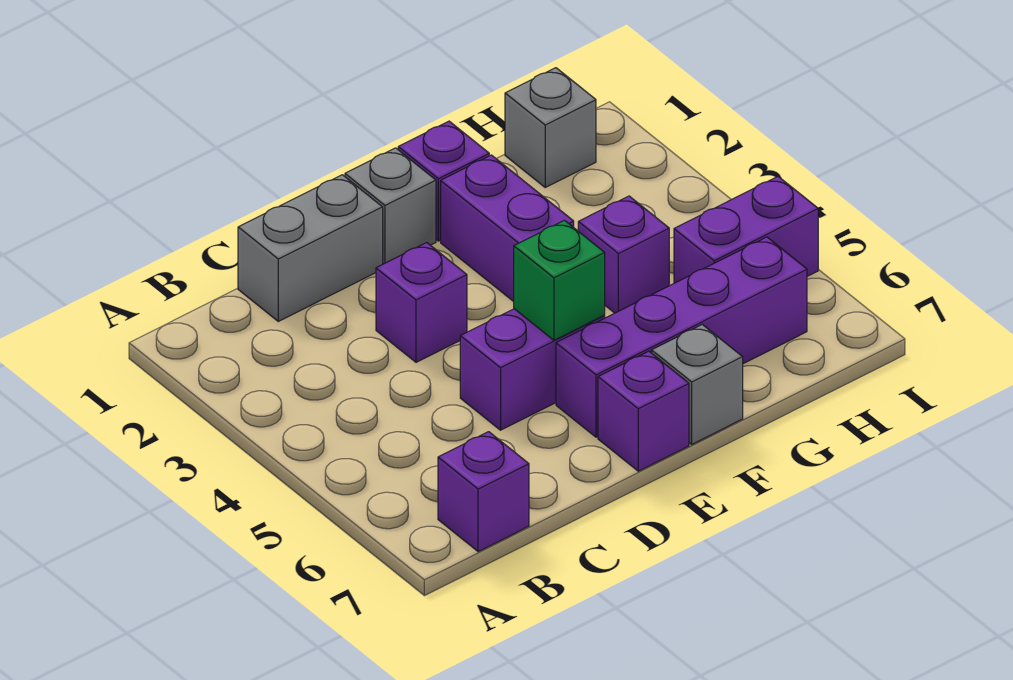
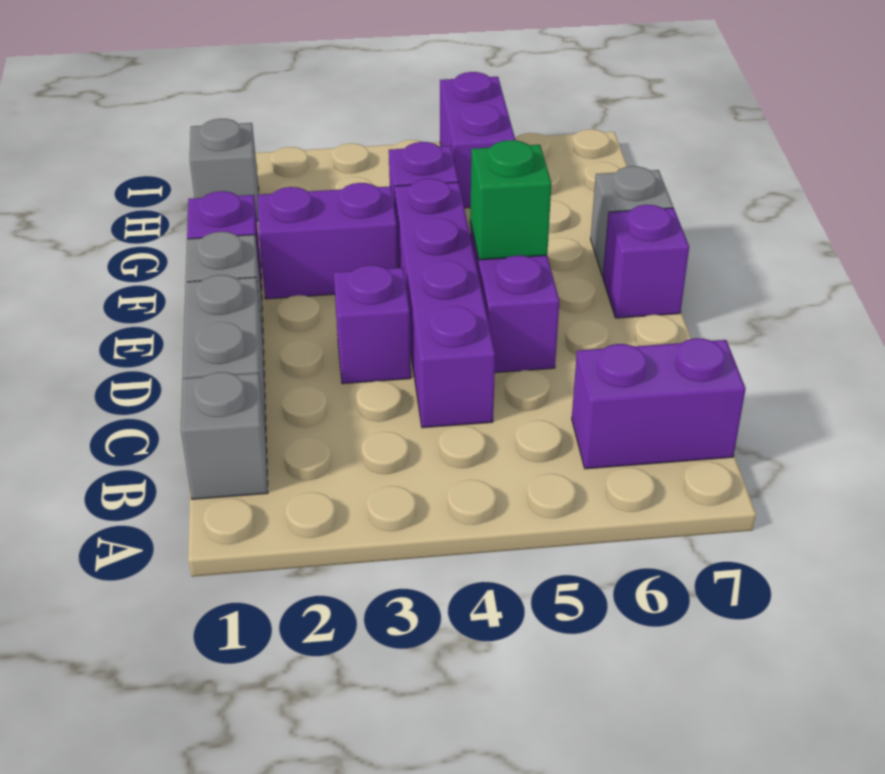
none -> grey 1x1 brick [181,372,268,499]
purple 1x1 brick [438,432,529,552] -> purple 1x2 brick [572,338,746,469]
purple 1x4 brick [556,237,807,437] -> purple 1x4 brick moved to [394,179,495,428]

